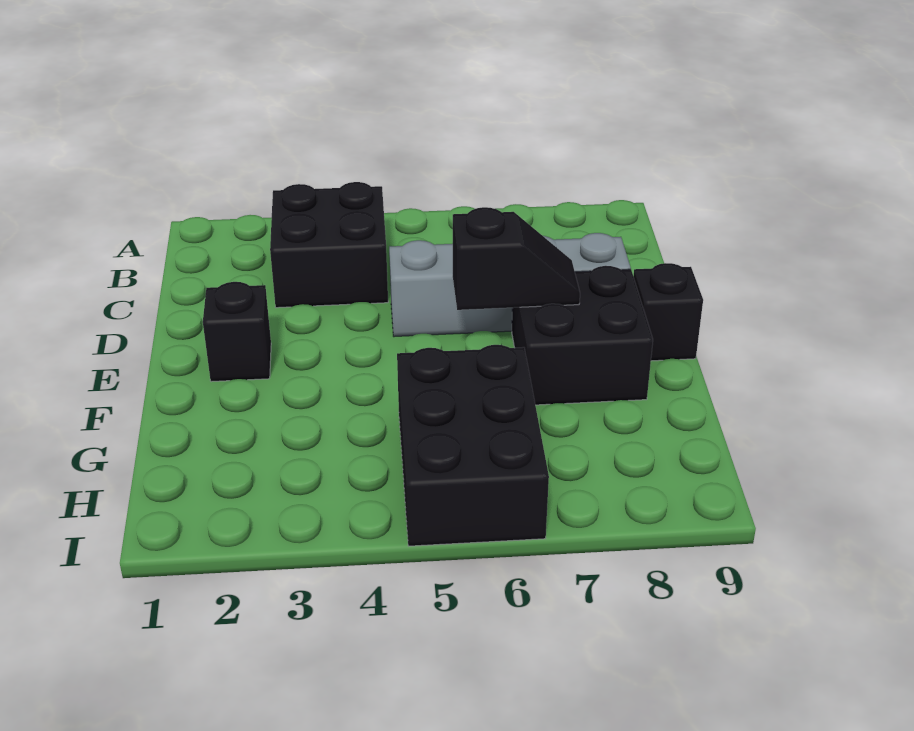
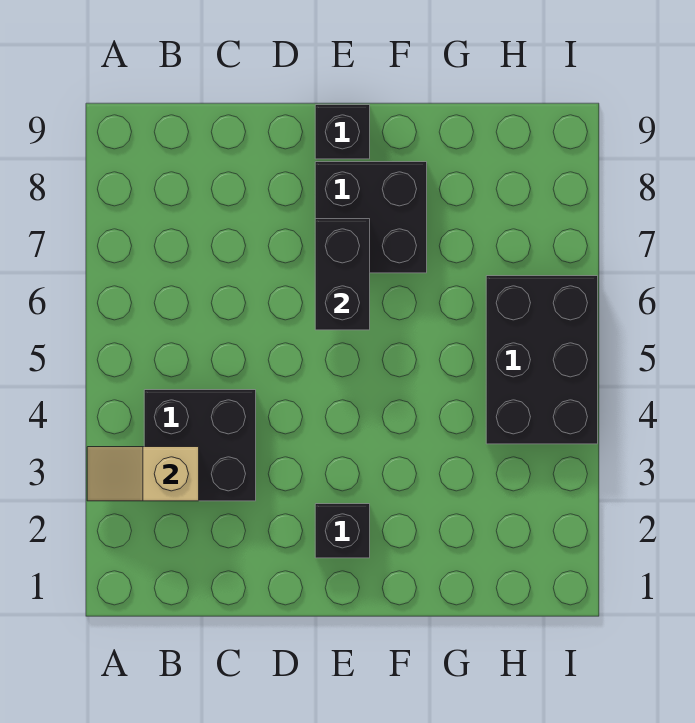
none -> tan 1x2 slope [87,447,199,501]
grey 1x4 brick [389,233,631,337] -> none
black 1x2 slope [452,207,580,310] -> black 1x2 brick [315,219,370,330]
black 2x3 brick [397,345,549,546] -> black 2x3 brick turned to [486,276,598,444]

